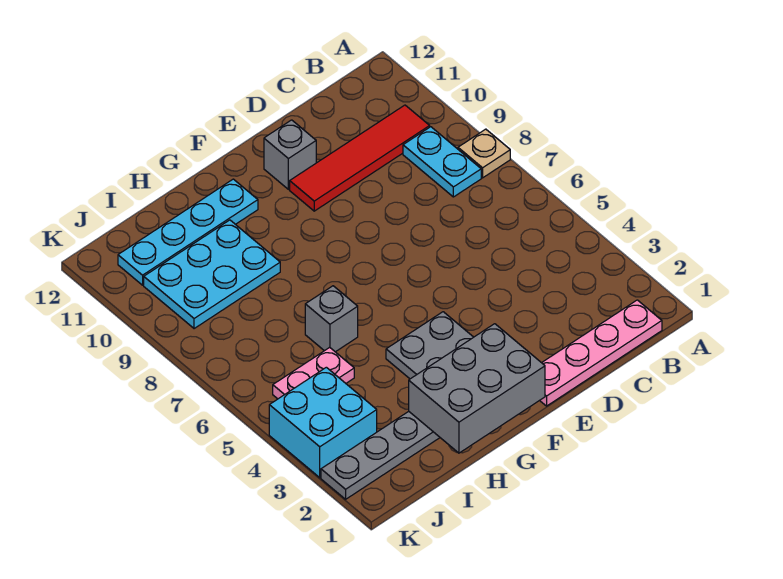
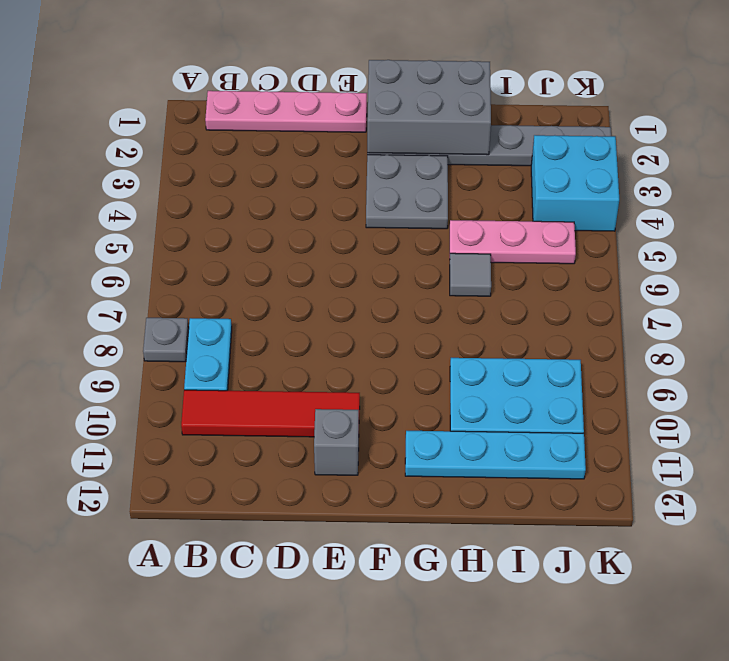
tan 1x1 plate [458,129,510,178] -> grey 1x1 plate [143,318,189,362]
grey 1x1 brick [305,286,358,352] -> grey 1x1 tile [450,253,491,296]
pink 1x2 plate [273,347,354,399] -> pink 1x3 plate [450,220,576,264]

